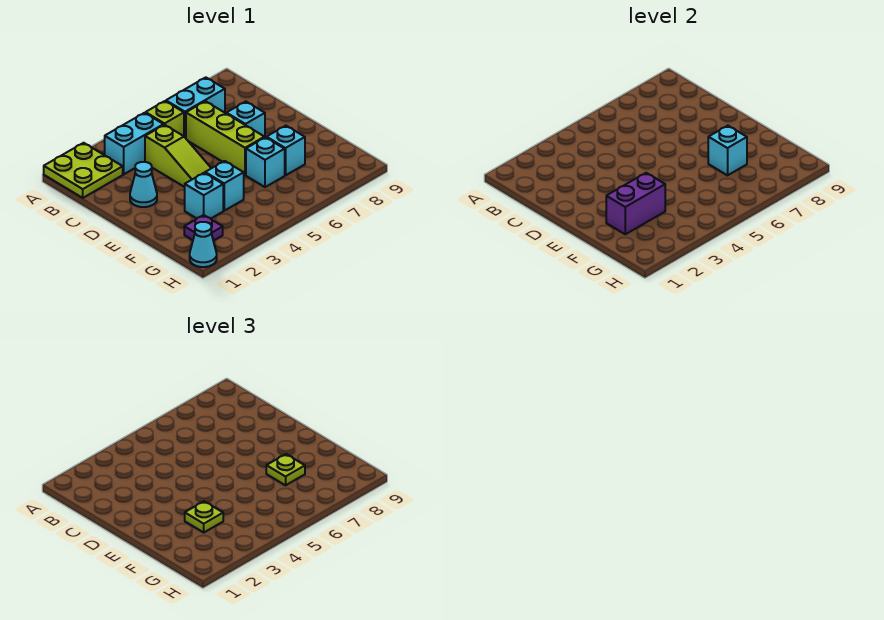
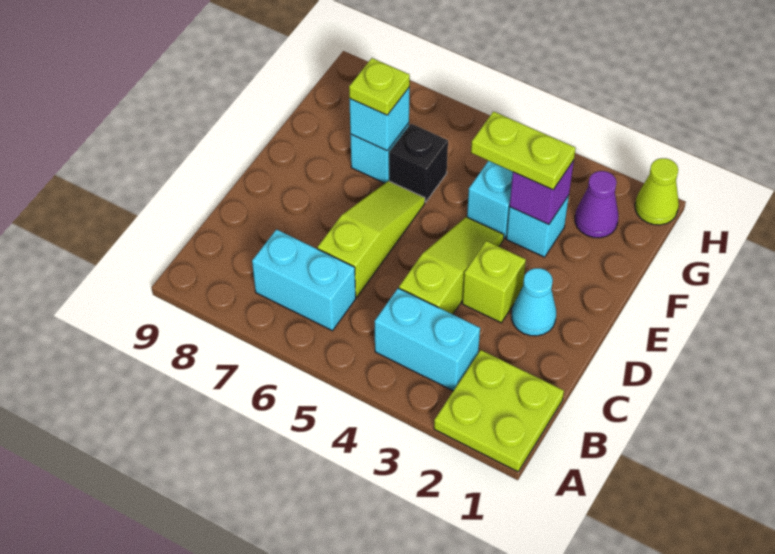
lime 1x1 brick [146,101,184,136] -> lime 1x1 brick moved to [462,241,526,323]
lime 1x3 brick [186,101,265,175] -> lime 1x3 slope [317,181,425,297]
cyan 1x1 brick [226,102,265,137] -> none
purple 1x2 brick [606,173,665,234] -> purple 1x1 brick [510,160,574,225]
lime 1x1 plate [185,501,223,532] -> lime 1x2 plate [471,111,576,190]
cyan 1x1 brick [246,137,285,187] -> black 1x1 brick [389,124,448,202]
purple 1x1 plate [184,215,223,241] -> purple 1x1 cone [575,171,618,238]
cyan 1x1 cone [190,222,217,267] -> lime 1x1 cone [635,158,679,225]

